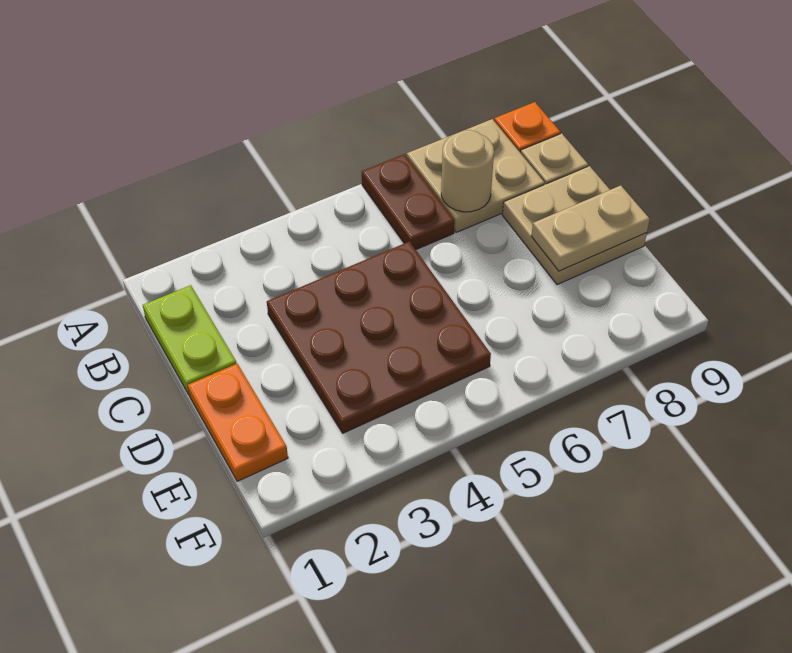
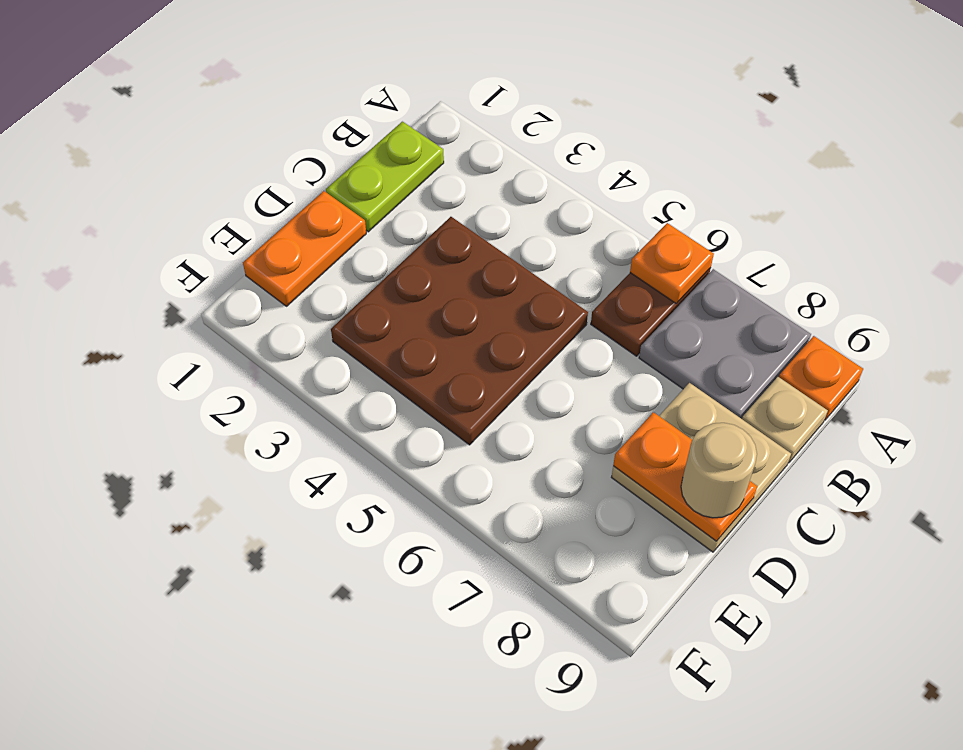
none -> orange 1x1 plate [630,223,714,304]
tan 2x2 plate [407,119,545,232] -> grey 2x2 plate [639,269,811,419]
tan 1x1 round brick [441,130,494,212] -> tan 1x1 round brick moved to [681,423,757,518]
tan 1x2 plate [531,185,650,271] -> orange 1x2 plate [613,412,757,541]

